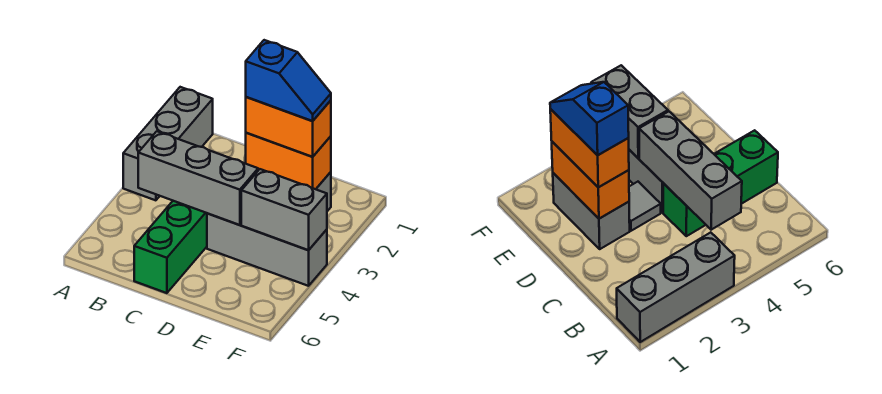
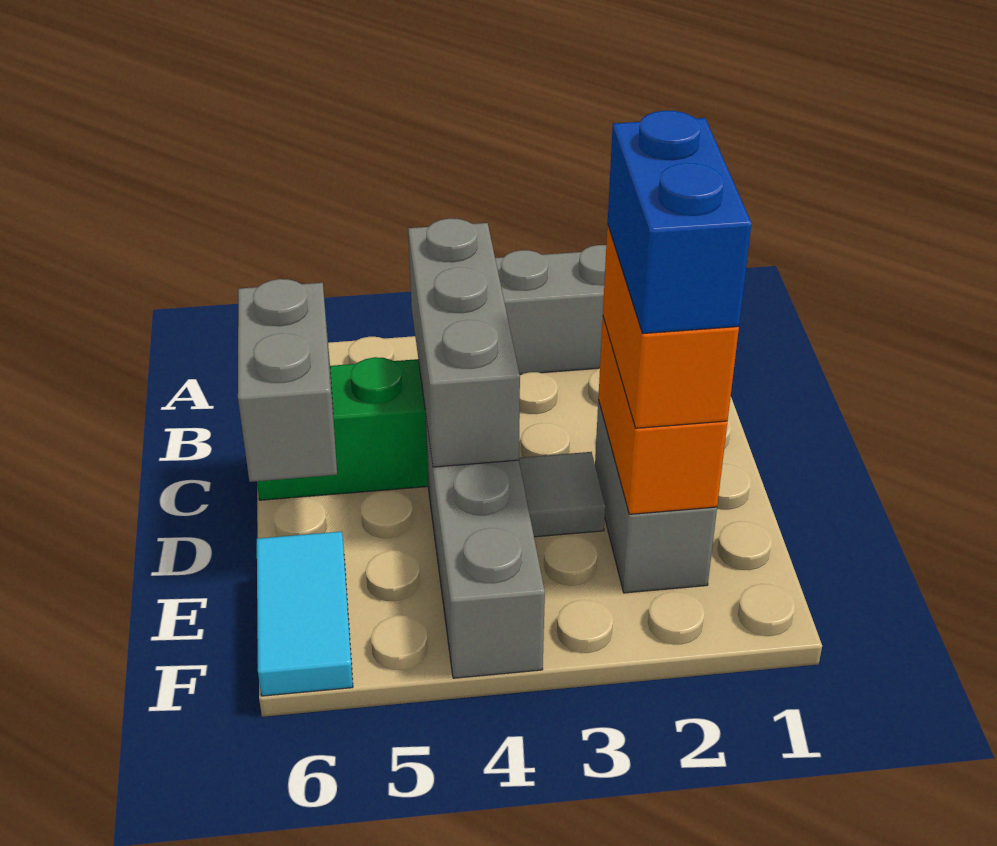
blue 1x2 slope [246,40,331,121] -> blue 1x2 brick [608,111,752,333]
grey 1x2 brick [241,169,327,250] -> grey 1x2 brick moved to [238,279,337,482]
none -> cyan 1x2 tile [257,531,353,696]

